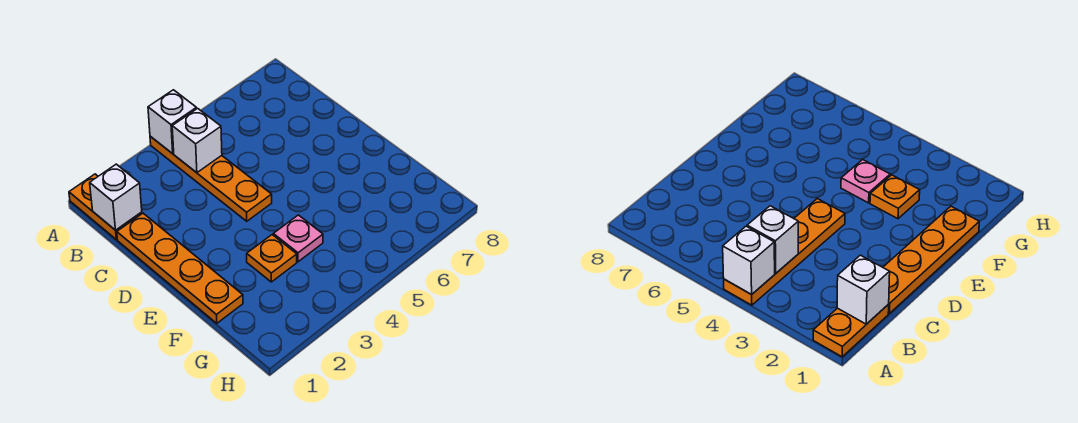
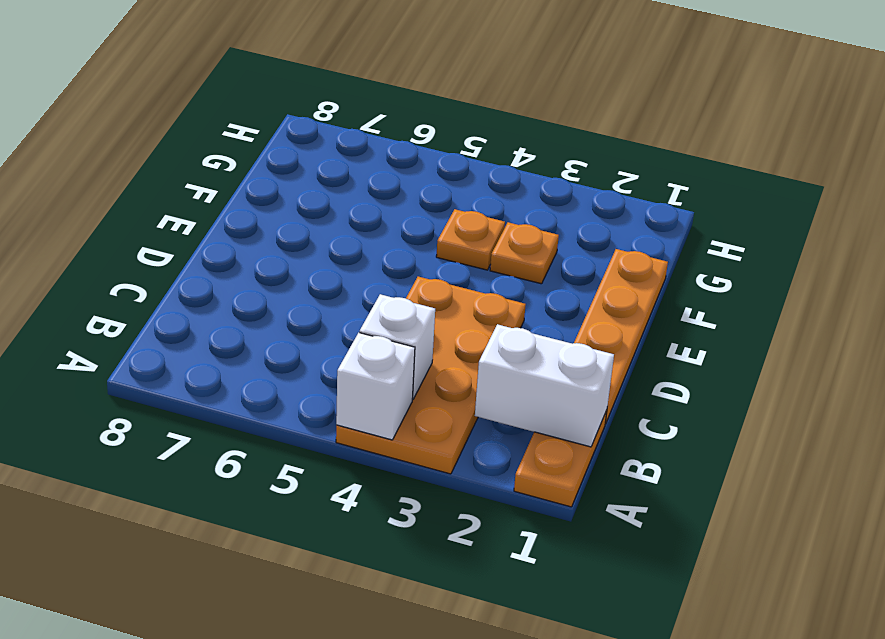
orange 1x4 plate [150,136,272,221] -> orange 2x4 plate [336,277,526,474]
white 1x1 brick [90,164,142,230] -> white 1x2 brick [475,324,614,447]
pink 1x1 plate [273,215,323,262] -> orange 1x1 plate [436,209,505,270]

